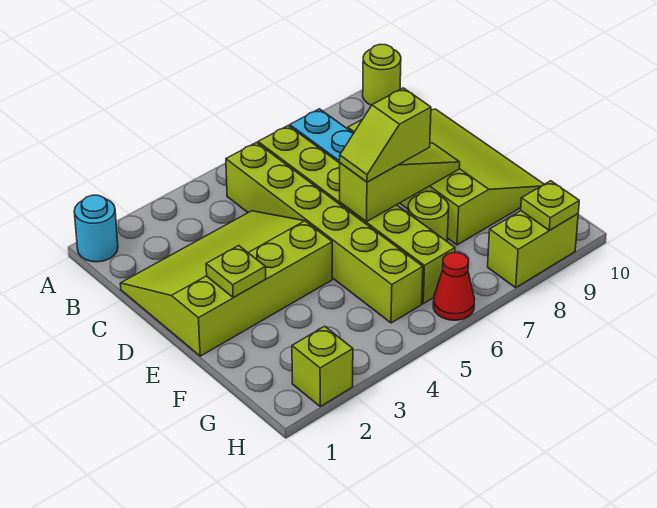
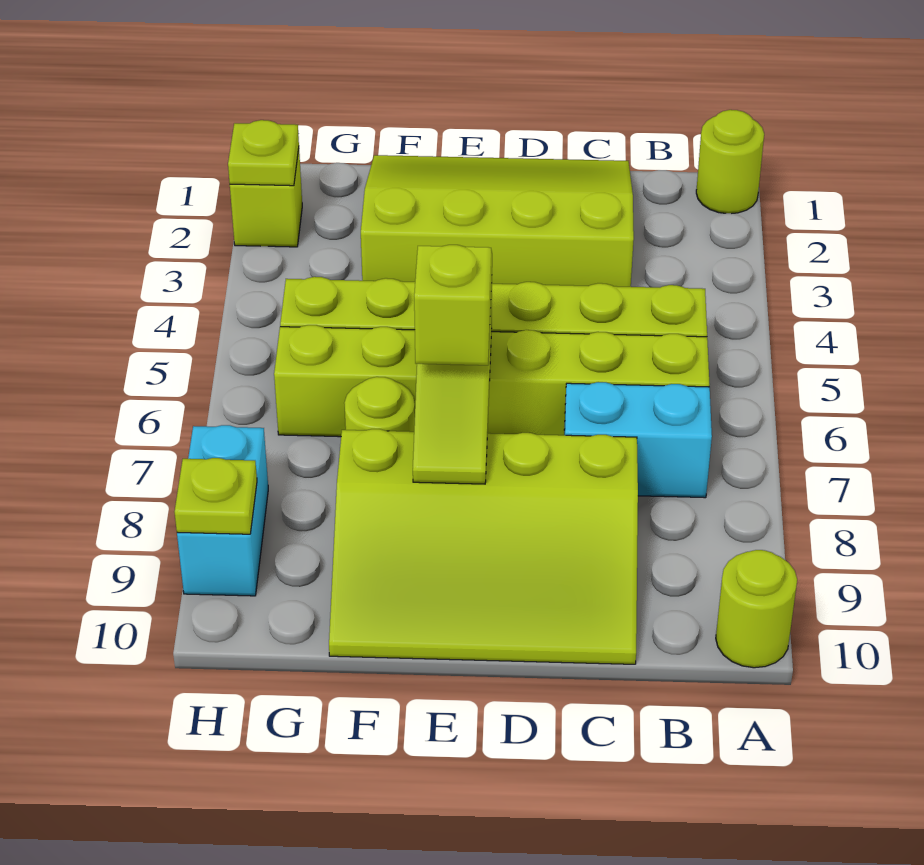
cyan 1x1 round brick [74,195,118,262] -> lime 1x1 round brick [696,110,764,214]
lime 3x4 slope [120,211,332,356] -> lime 3x4 slope turned to [361,155,634,287]
lime 1x1 plate [206,245,266,298] -> lime 1x1 plate moved to [228,120,299,186]
red 1x1 cone [433,253,475,320] -> none
lime 1x2 brick [488,211,578,288] -> cyan 1x2 brick [177,425,268,596]

